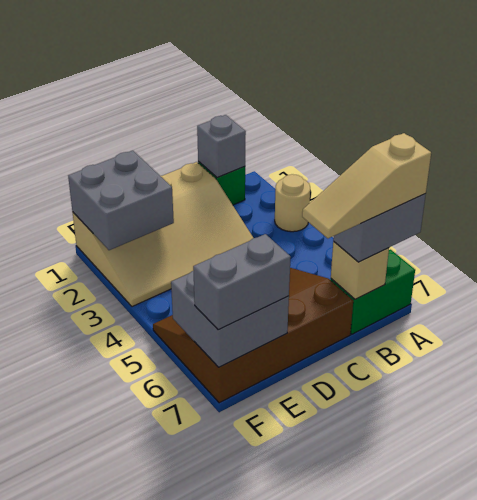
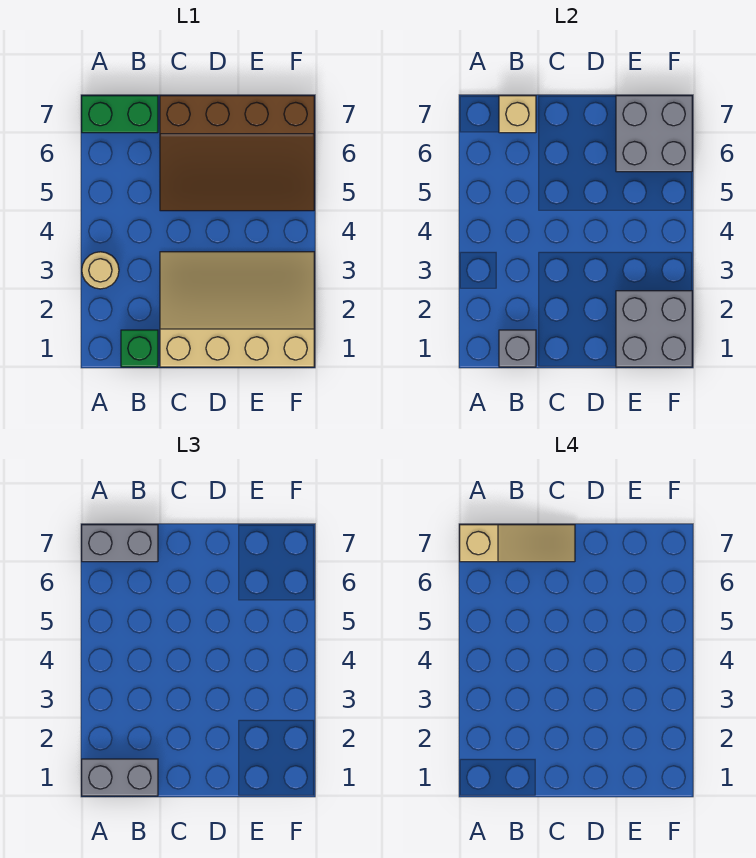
grey 1x2 brick [193,234,291,330] -> grey 1x2 brick moved to [82,759,158,796]

